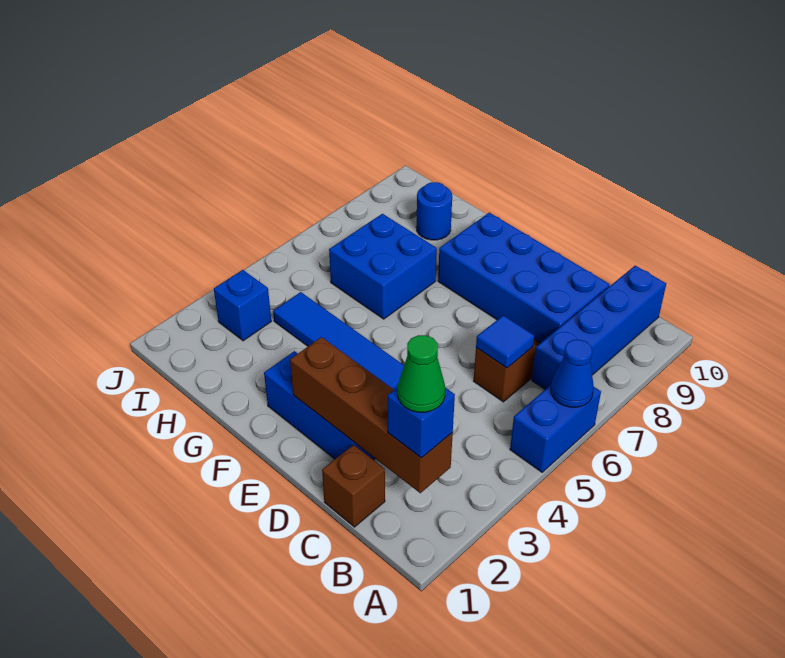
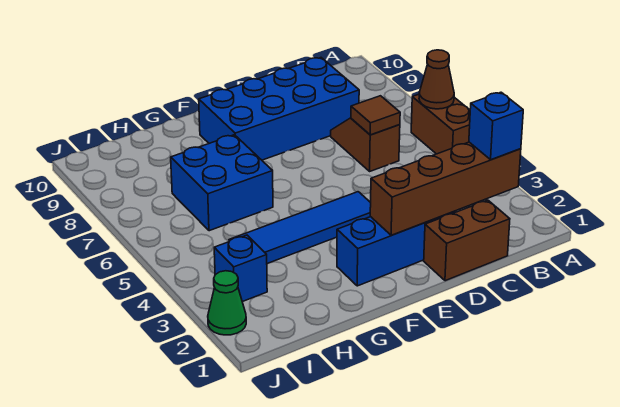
blue 1x2 brick [510,385,601,472] -> brown 1x2 brick [411,94,470,154]
blue 1x1 cone [551,340,594,407] -> brown 1x1 cone [419,50,454,109]
green 1x1 cone [398,335,445,412] -> green 1x1 cone moved to [208,271,246,335]
blue 1x4 brick [532,266,666,389] -> none
brown 1x1 brick [322,445,385,527] -> brown 1x2 brick [424,200,510,281]
blue 1x1 tile [476,315,534,368] -> brown 1x1 tile [351,96,400,135]
blue 1x1 round brick [417,182,452,240] -> none

